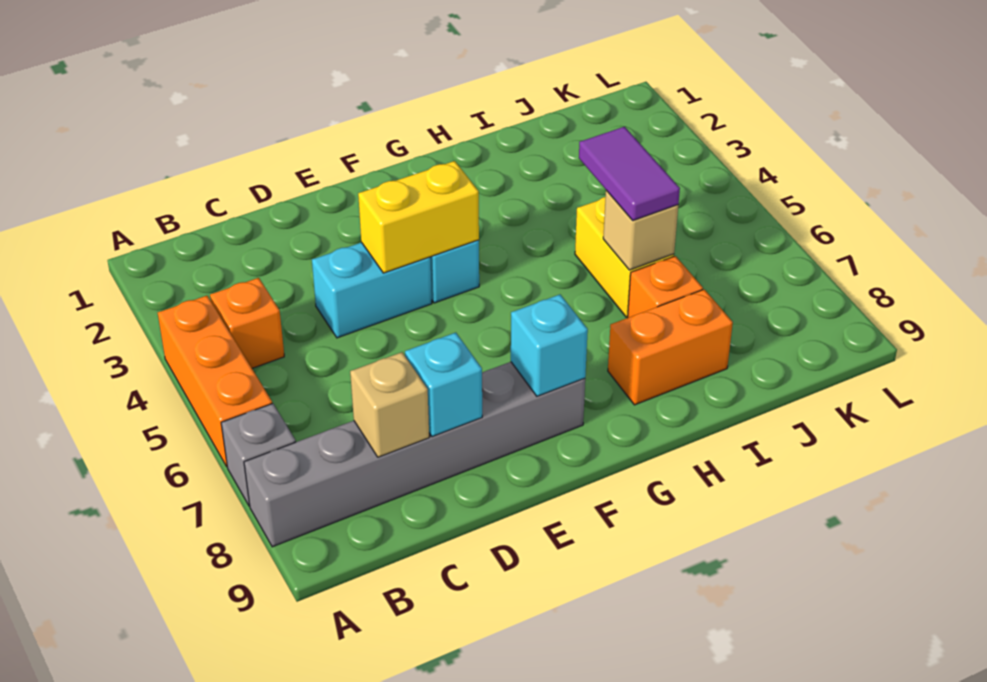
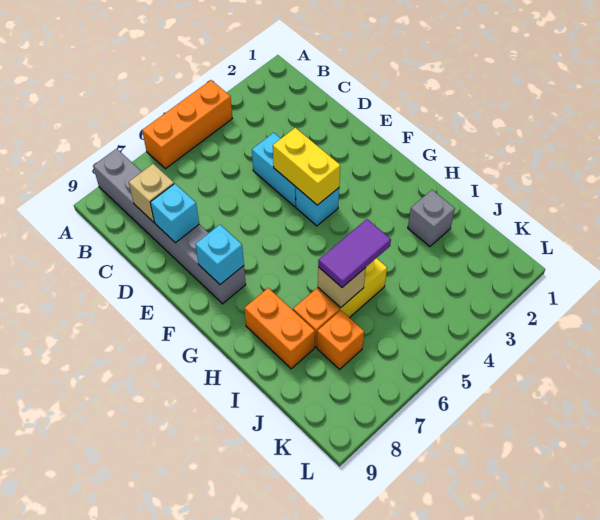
grey 1x1 brick [221,403,296,506] -> grey 1x1 brick moved to [408,190,455,246]
orange 1x1 brick [210,278,284,368] -> orange 1x1 brick moved to [317,310,364,369]

